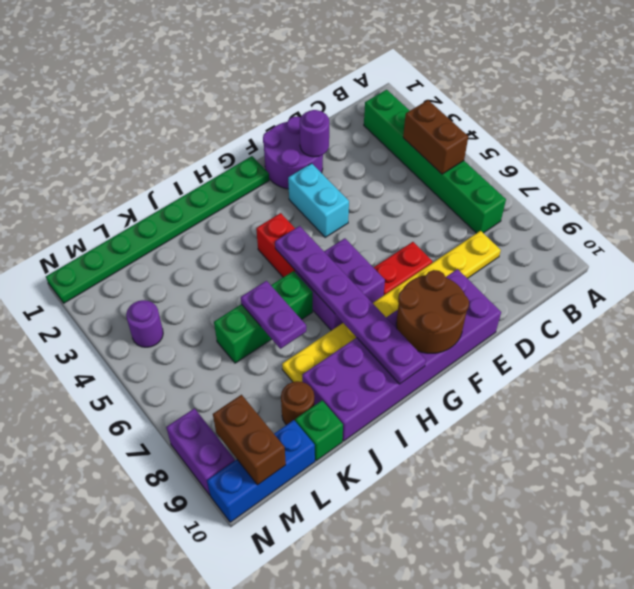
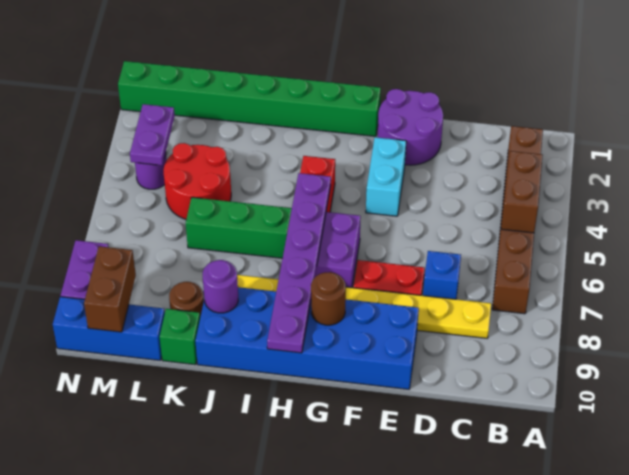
green 1x6 brick [364,90,506,233] -> brown 1x6 brick [492,126,543,314]
none -> blue 1x1 brick [423,251,461,299]
purple 1x1 round brick [300,110,329,157] -> purple 1x1 round brick moved to [203,260,238,313]
purple 2x6 brick [302,269,501,441] -> blue 2x6 brick [195,287,419,389]
brown 2x2 round brick [396,270,469,353] -> brown 1x1 round brick [311,272,346,325]
green 1x8 plate [46,156,269,303] -> green 1x8 brick [118,61,381,136]
purple 1x2 plate [241,281,306,349] -> purple 1x2 plate moved to [130,104,175,165]
none -> red 2x2 round brick [164,143,231,219]

